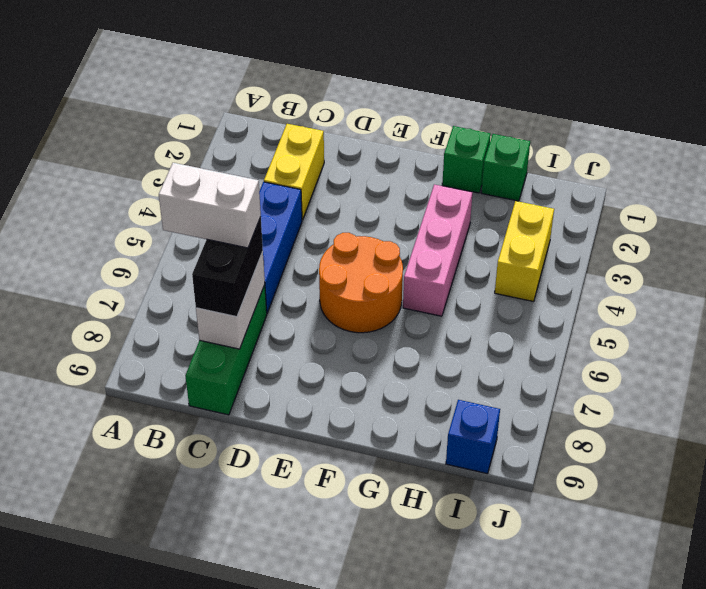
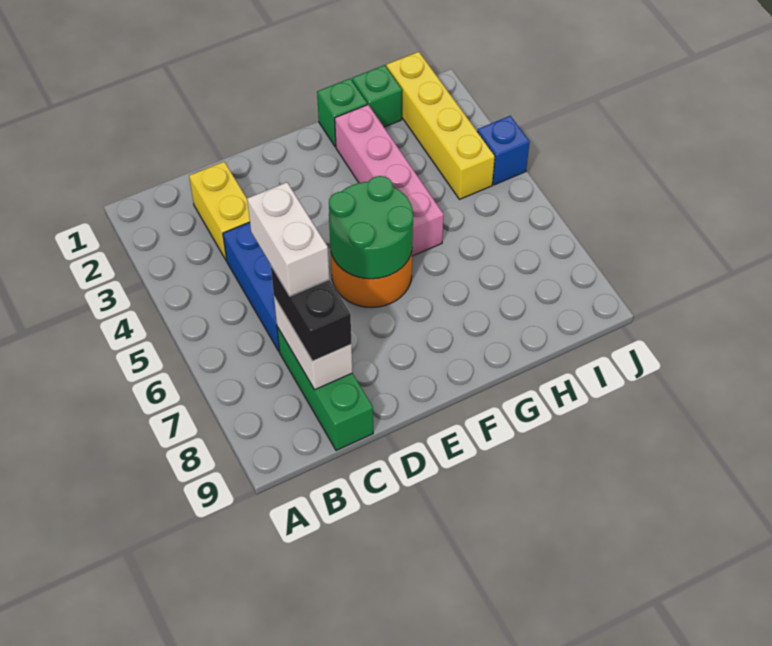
white 1x2 brick [159,163,261,248] -> white 1x2 brick turned to [247,182,329,296]
none -> green 2x2 round brick [329,176,413,279]
pink 1x3 brick [403,185,472,316] -> pink 1x4 brick [335,105,444,256]
yellow 1x2 brick [495,201,554,302] -> yellow 1x4 brick [386,52,495,199]
blue 1x1 brick [446,400,500,473] -> blue 1x1 brick moved to [477,116,530,185]

